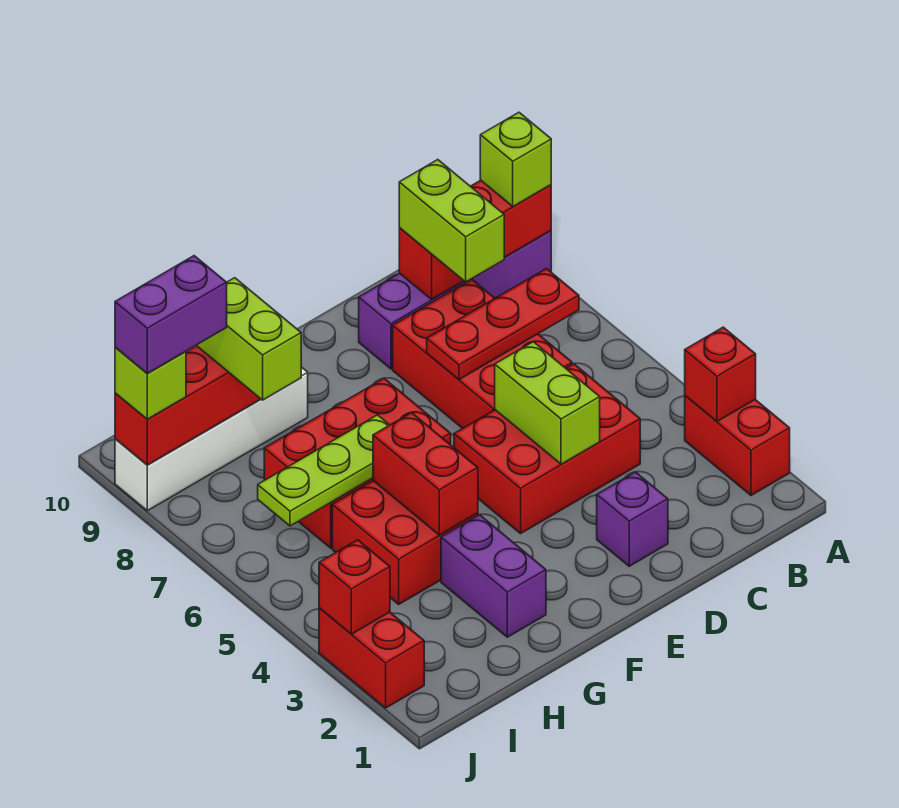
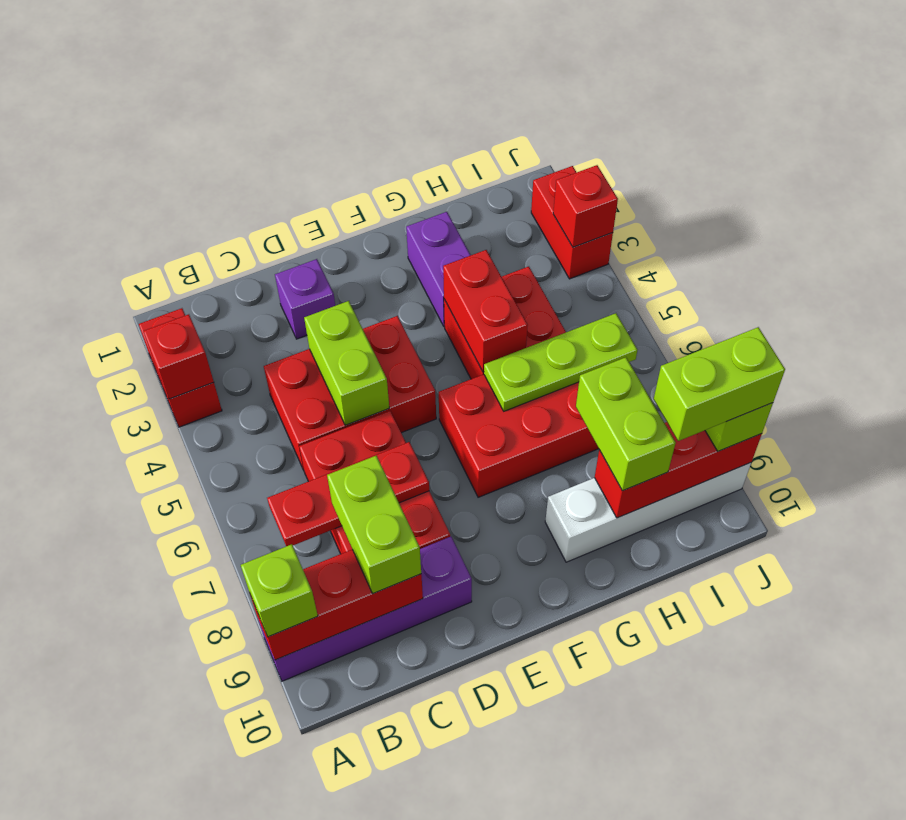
purple 1x2 brick [115,256,227,373] -> lime 1x2 brick [654,327,785,441]

